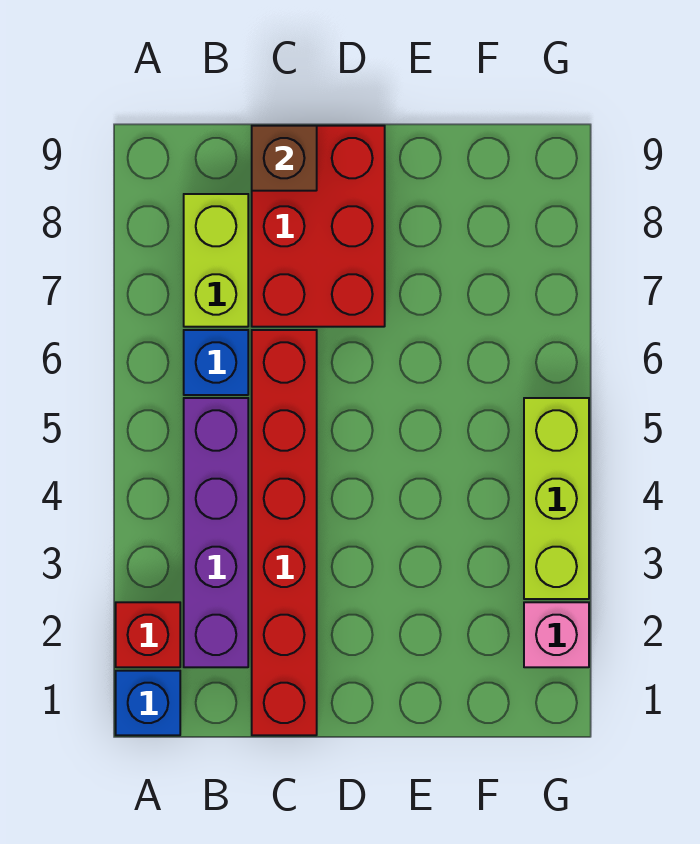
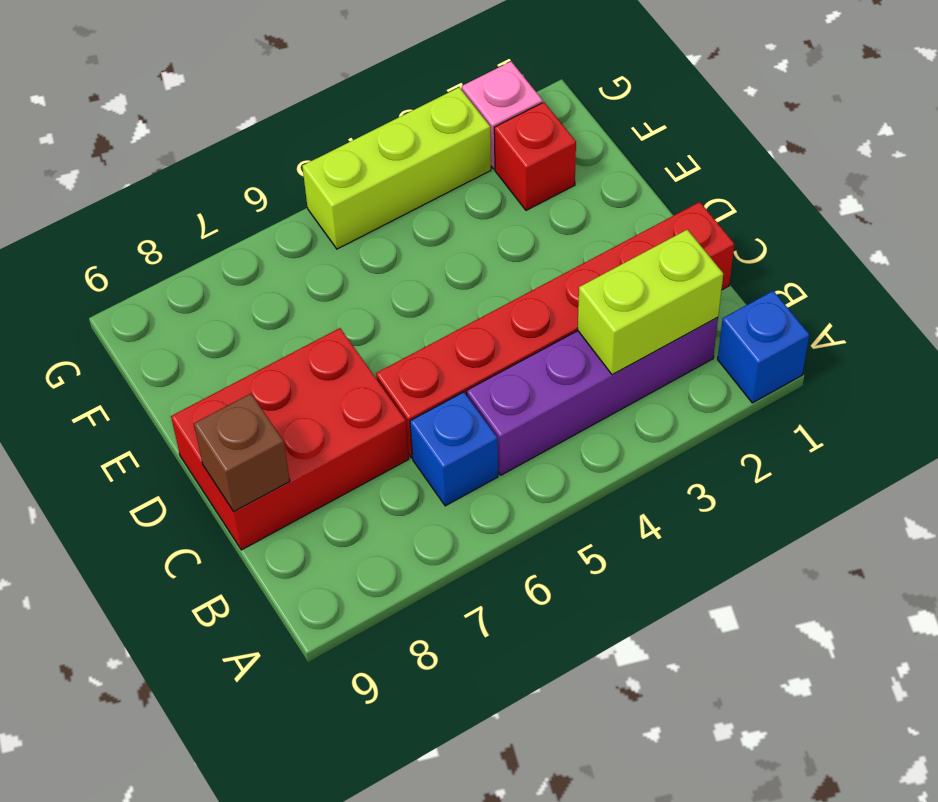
red 1x1 brick [116,602,180,667] -> red 1x1 brick moved to [494,102,576,210]
lime 1x2 brick [184,194,248,327] -> lime 1x2 brick moved to [578,230,723,375]

